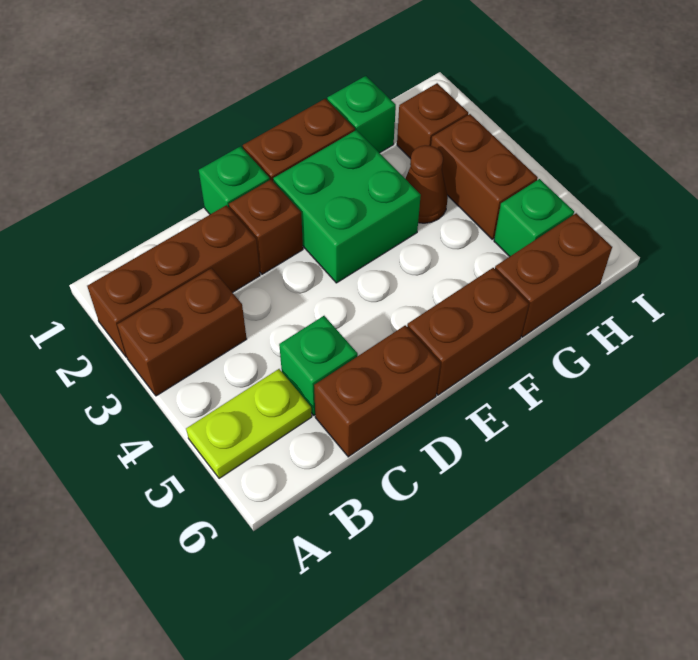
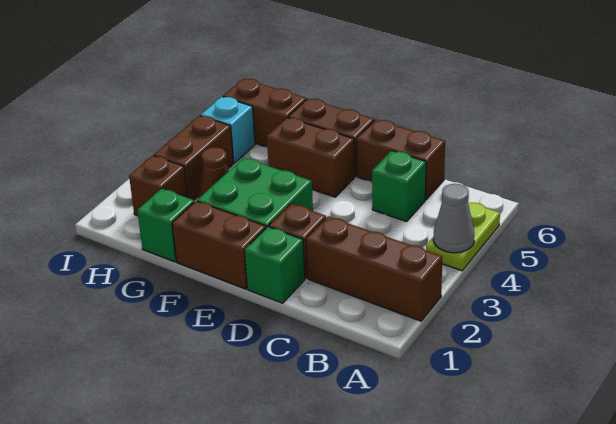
brown 1x2 brick [117,268,247,396] -> brown 1x2 brick moved to [267,118,355,197]
none -> grey 1x1 cone [433,184,474,253]
lime 1x2 plate [186,369,312,479] -> lime 1x2 plate turned to [426,202,500,271]
green 1x1 brick [494,179,574,257] -> cyan 1x1 brick [201,97,255,163]

